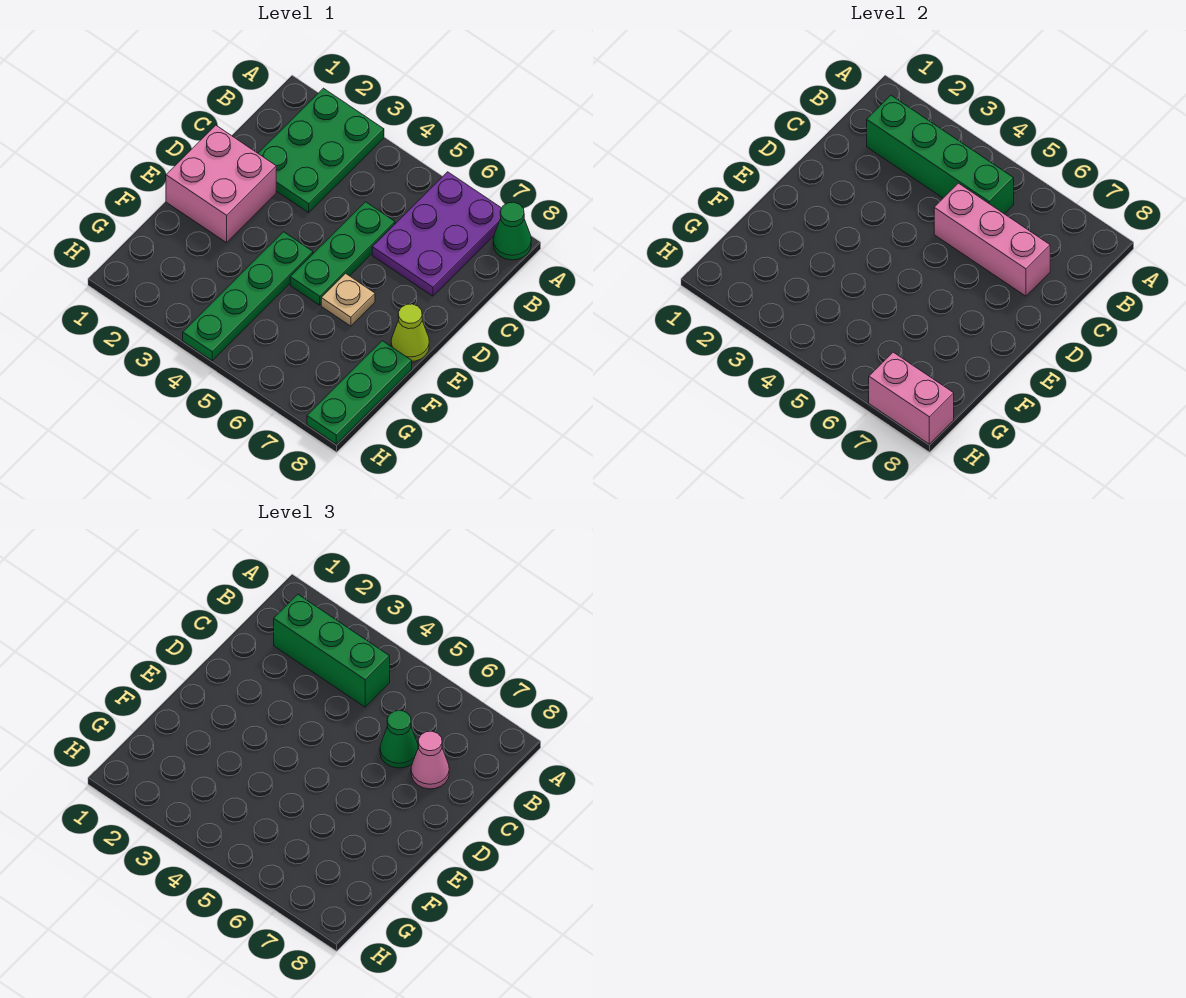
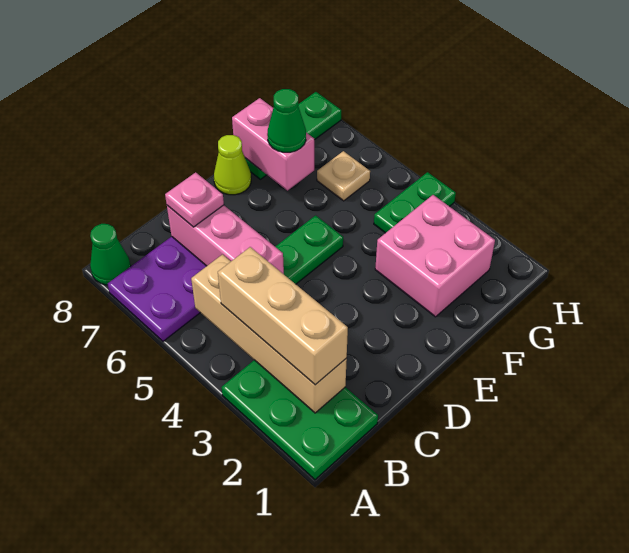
green 2x3 plate [258,88,384,213] -> green 2x3 plate turned to [221,360,378,480]
green 1x4 brick [867,95,1014,214] -> tan 1x4 brick [191,255,347,413]
green 1x3 brick [274,594,390,707] -> tan 1x3 brick [218,247,348,385]
green 1x1 cone [380,711,418,768] -> green 1x1 cone moved to [267,89,306,152]
pink 1x1 cone [411,731,449,789] -> pink 1x1 plate [165,172,224,227]
pink 2x2 brick [166,125,276,243] -> pink 2x2 brick moved to [375,195,495,317]
green 1x4 plate [183,232,313,361] -> green 1x2 plate [374,172,456,233]
tan 1x1 plate [321,274,375,326] -> tan 1x1 plate moved to [317,151,370,201]
pink 1x2 brick [869,352,954,444] -> pink 1x2 brick moved to [232,98,314,190]

